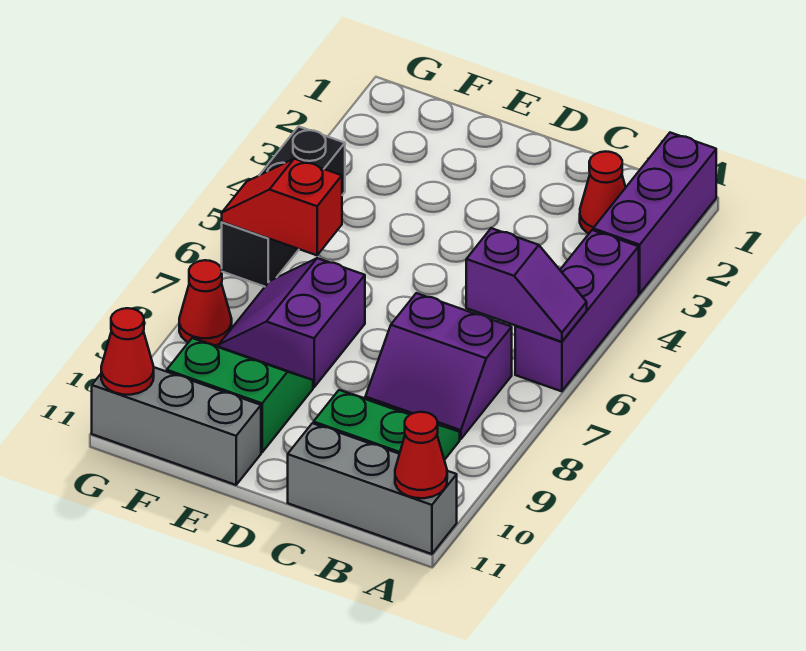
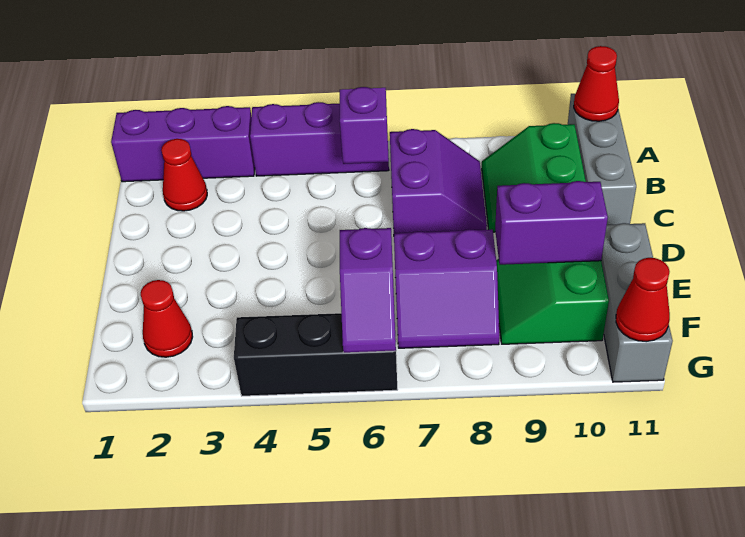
none -> purple 1x2 brick [495,181,608,265]
red 1x2 slope [222,159,342,255] -> purple 1x2 slope [340,228,396,353]
red 1x1 cone [179,260,232,345] -> red 1x1 cone moved to [141,280,193,357]

